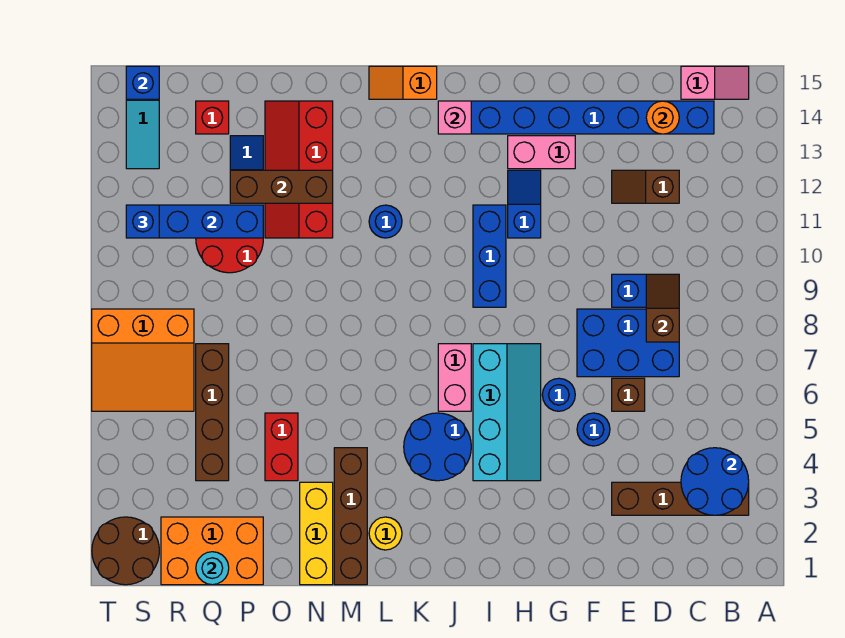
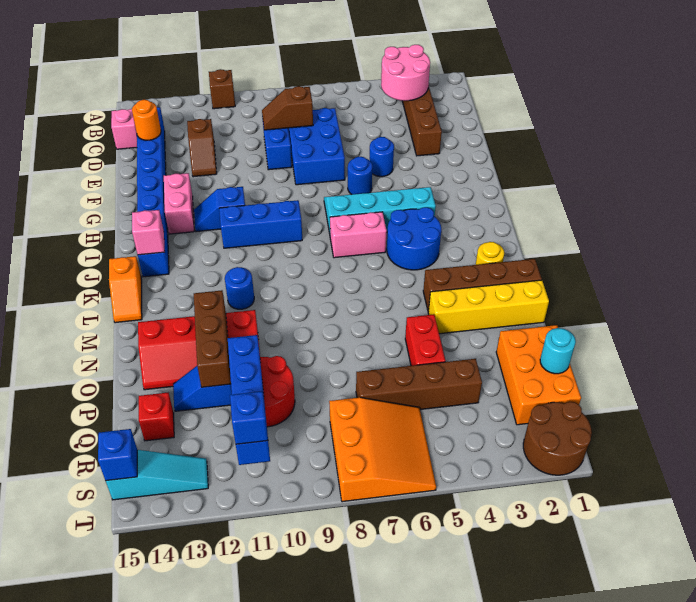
blue 2x2 round brick [681,448,749,515] -> pink 2x2 round brick [381,45,430,101]
brown 1x1 brick [612,378,645,411] -> brown 1x1 brick moved to [209,69,235,109]
yellow 1x3 brick [300,482,333,585] -> yellow 1x4 brick [428,280,549,334]
red 1x2 brick [265,413,298,481] -> red 1x2 brick turned to [405,314,445,366]

